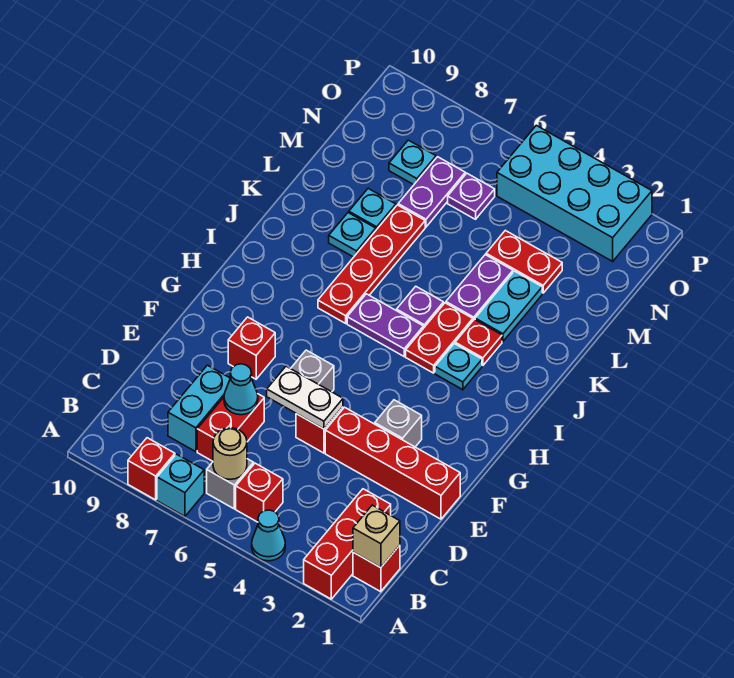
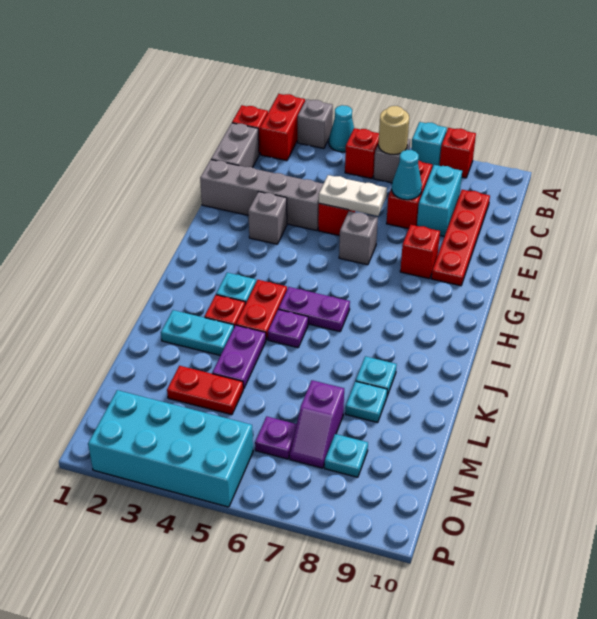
red 1x3 brick [304,489,391,599] -> red 1x2 brick [260,94,305,161]
none -> grey 1x1 brick [298,99,333,148]
tan 1x1 brick [353,505,400,568] -> none
none -> grey 1x2 brick [211,123,259,167]
red 1x4 brick [325,407,460,519] -> grey 1x4 brick [200,160,323,231]
red 1x4 plate [318,205,425,323] -> red 1x4 plate moved to [432,190,490,286]
cyan 1x2 plate [475,271,542,341] -> cyan 1x2 plate turned to [161,310,234,355]
purple 1x2 plate [398,157,465,227] -> purple 1x2 slope [290,380,344,468]

